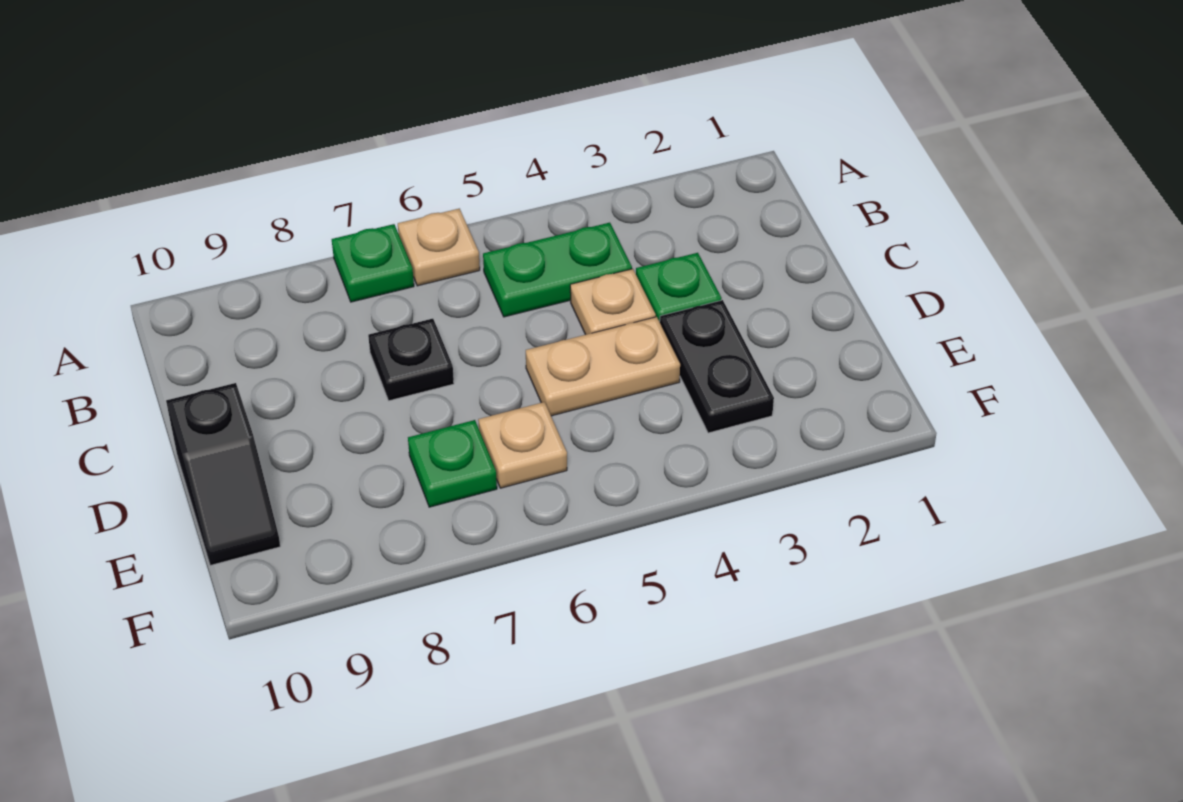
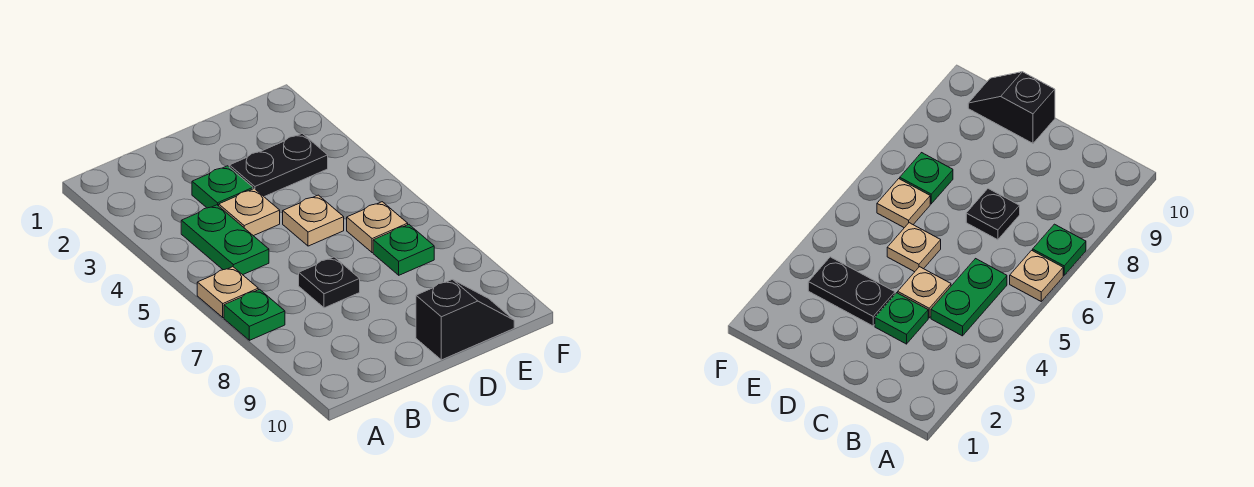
tan 1x2 plate [526,317,680,416] -> tan 1x1 plate [283,195,344,246]

